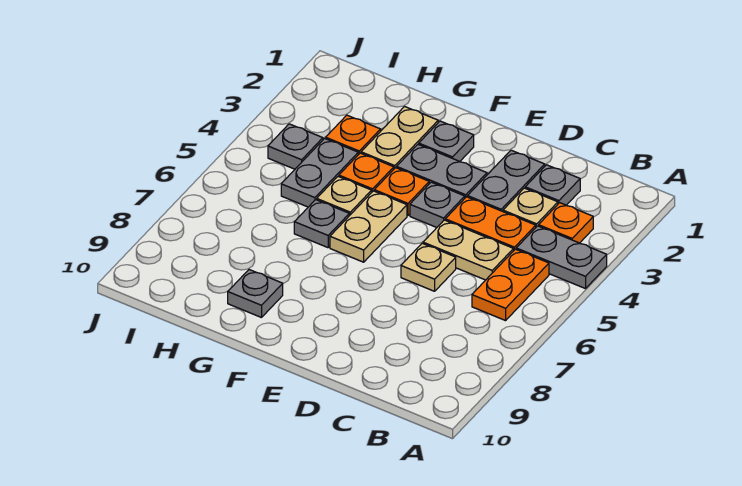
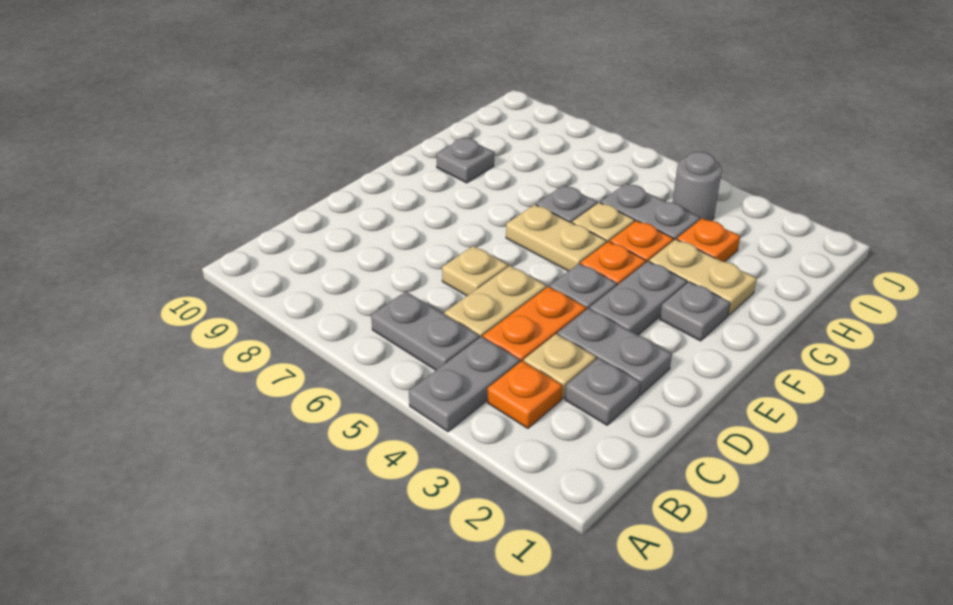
orange 1x2 plate [472,249,549,321] -> grey 1x2 plate [371,292,479,370]
grey 1x1 plate [268,124,323,169] -> grey 1x1 round brick [672,152,722,221]

